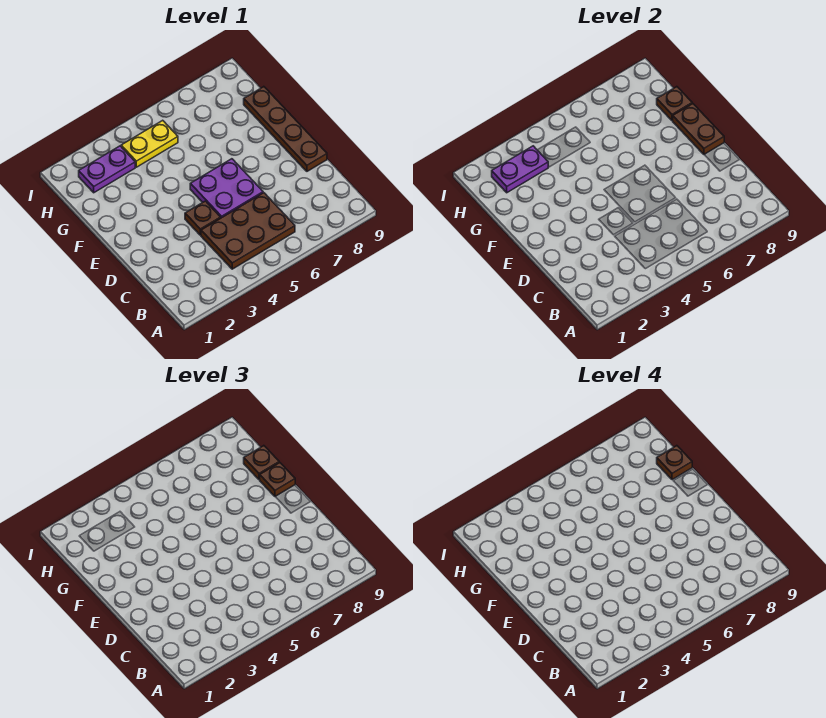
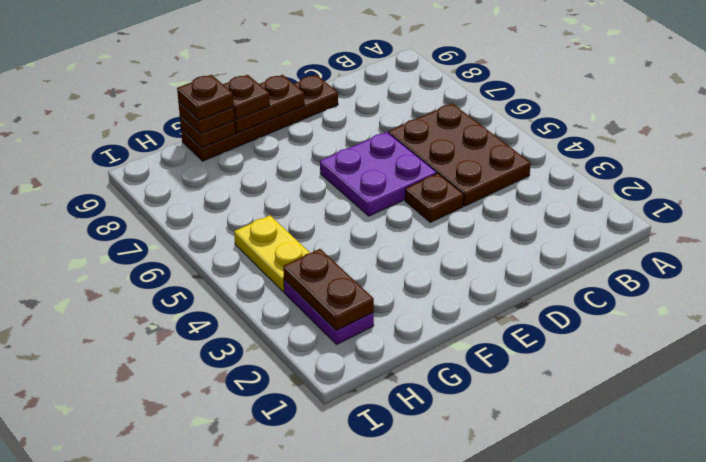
purple 1x2 plate [492,146,548,193] -> brown 1x2 plate [283,249,374,330]

